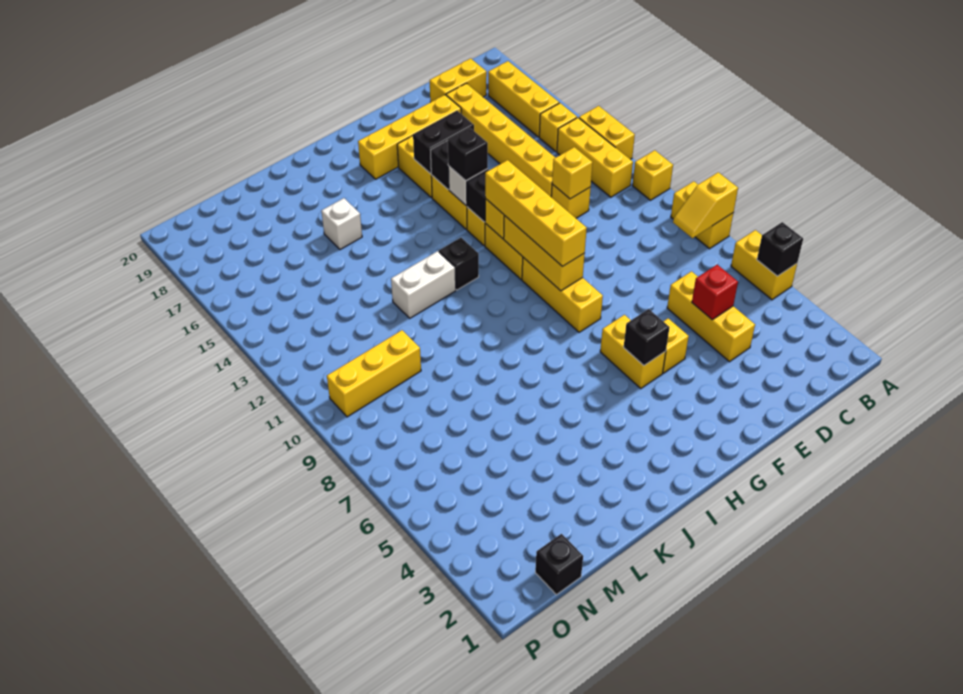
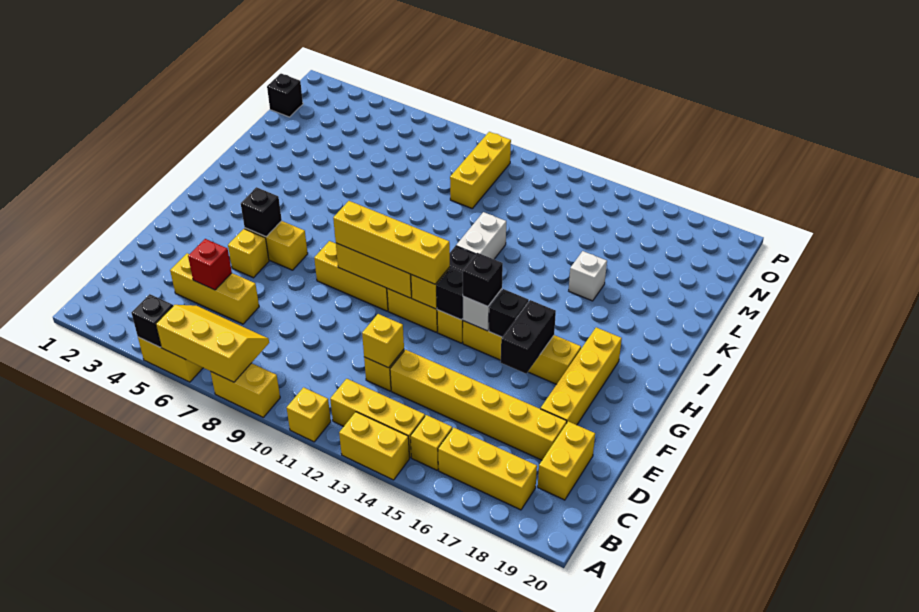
yellow 1x2 slope [673,172,738,238] -> yellow 2x3 slope [156,305,269,382]

